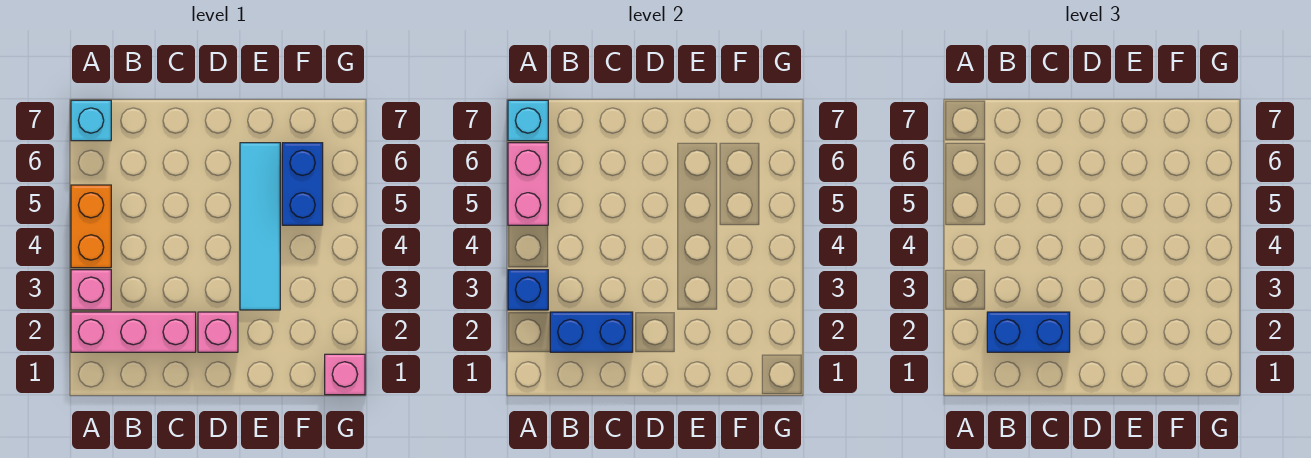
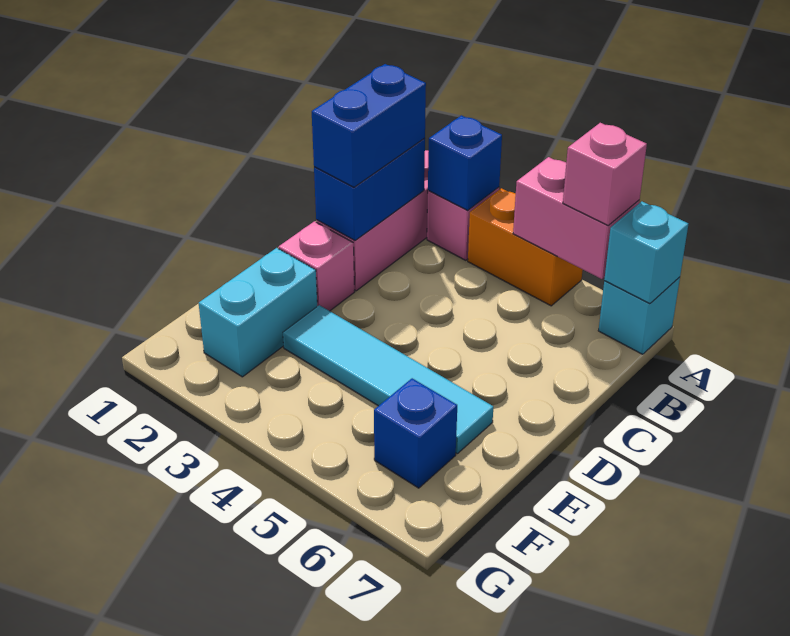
none -> cyan 1x2 brick [199,248,317,377]
blue 1x2 brick [282,143,323,225] -> blue 1x1 brick [374,378,457,488]
pink 1x1 brick [325,354,365,395] -> pink 1x1 brick moved to [563,123,647,226]

